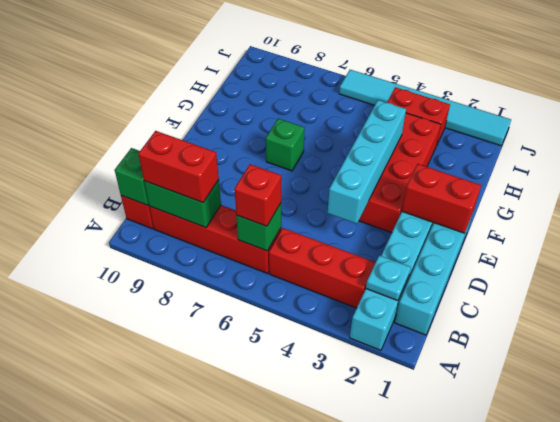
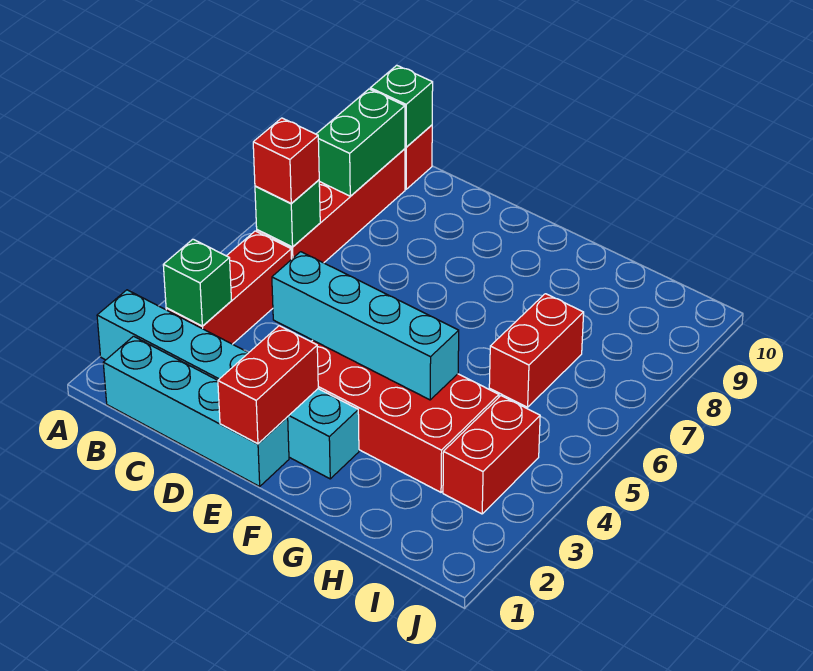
cyan 1x1 plate [366,255,411,301] -> none
red 1x2 brick [138,131,219,203] -> red 1x2 brick moved to [489,294,584,407]
green 1x1 brick [266,119,305,171] -> green 1x1 brick moved to [163,239,232,326]
cyan 1x6 tile [339,70,511,146] -> none

